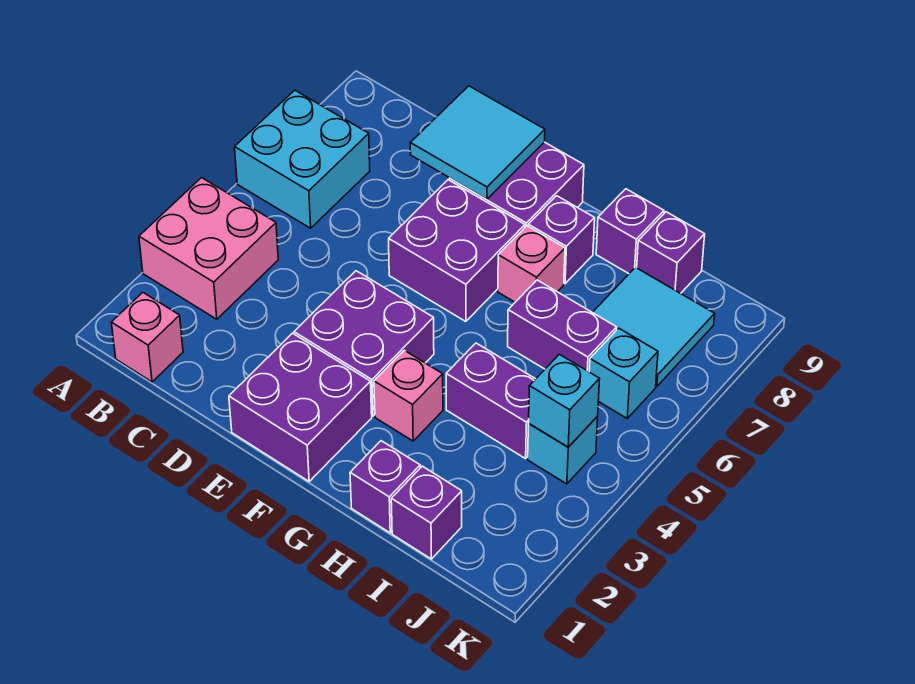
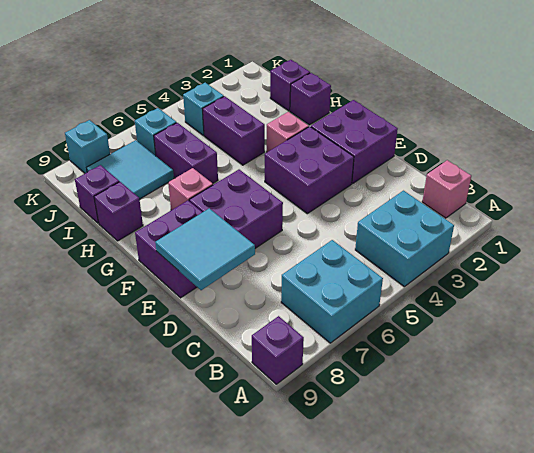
pink 2x2 brick [139,178,278,319] -> cyan 2x2 brick [355,191,454,287]
purple 1x1 brick [528,196,595,284] -> purple 1x1 brick moved to [252,316,304,384]
cyan 1x1 brick [529,354,600,447] -> cyan 1x1 brick moved to [65,120,110,173]

